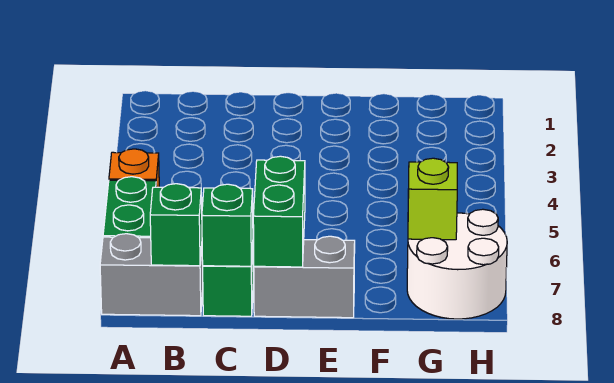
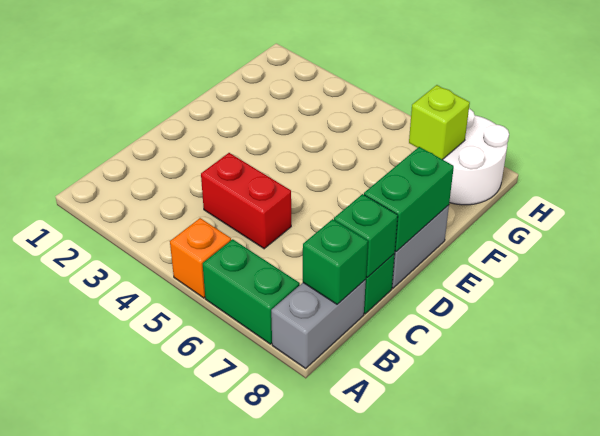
none -> red 1x2 brick [201,153,291,249]
green 1x2 brick [253,156,305,267] -> green 1x2 brick turned to [364,147,454,252]

